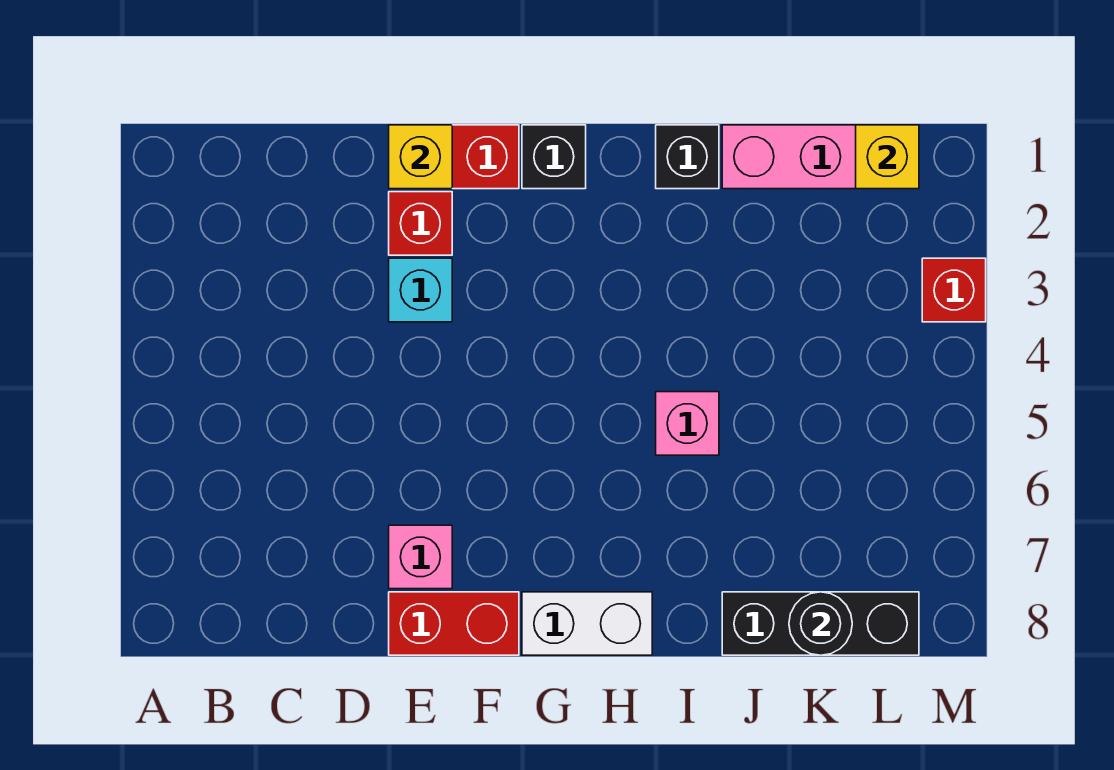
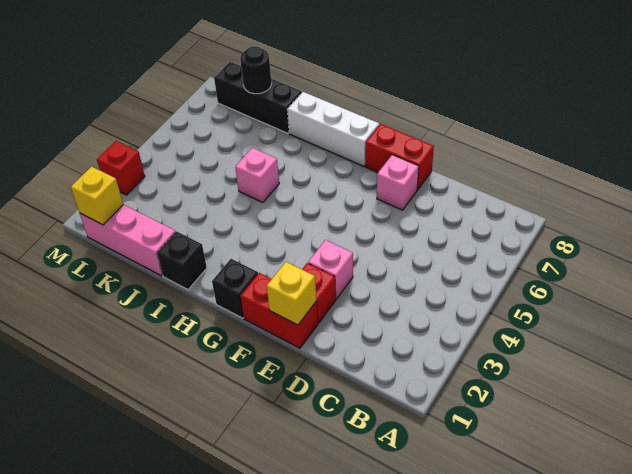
cyan 1x1 brick [389,258,452,322] -> pink 1x1 brick [308,240,353,299]
white 1x2 brick [522,592,652,655] -> white 1x3 brick [287,92,379,166]

